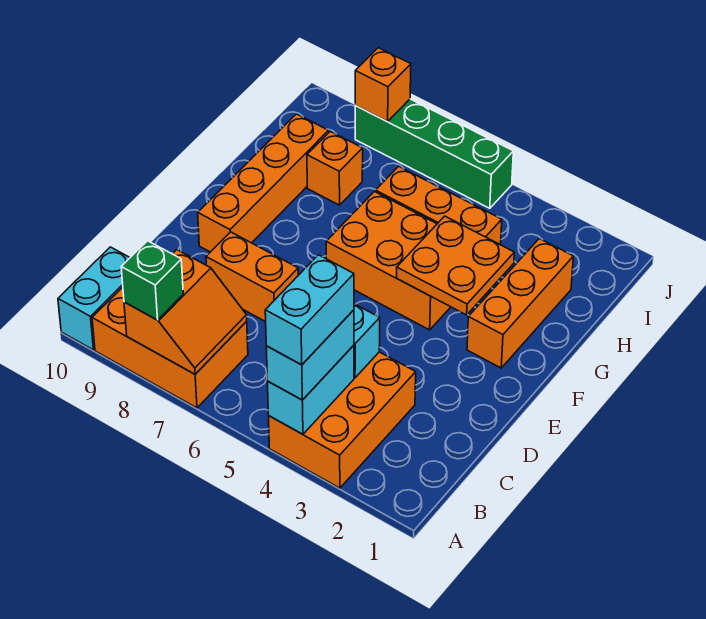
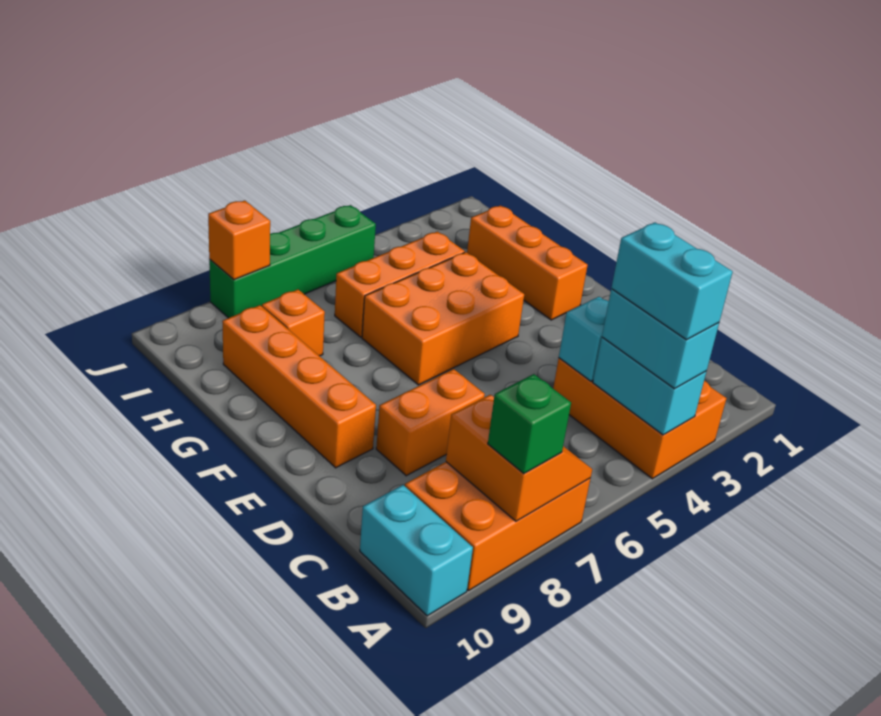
orange 2x2 plate [397,216,514,315] -> none

